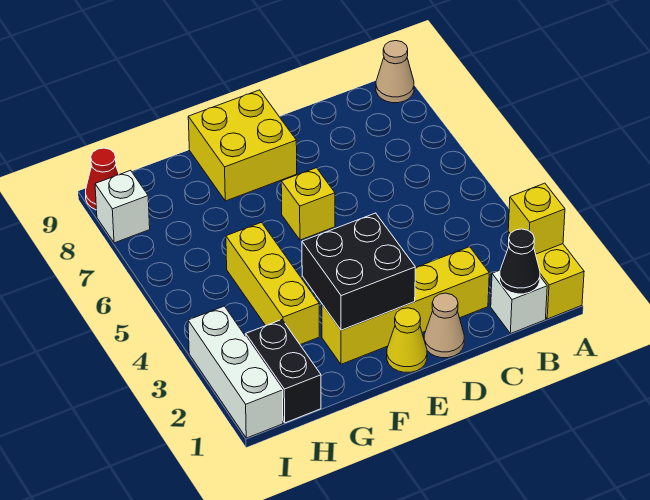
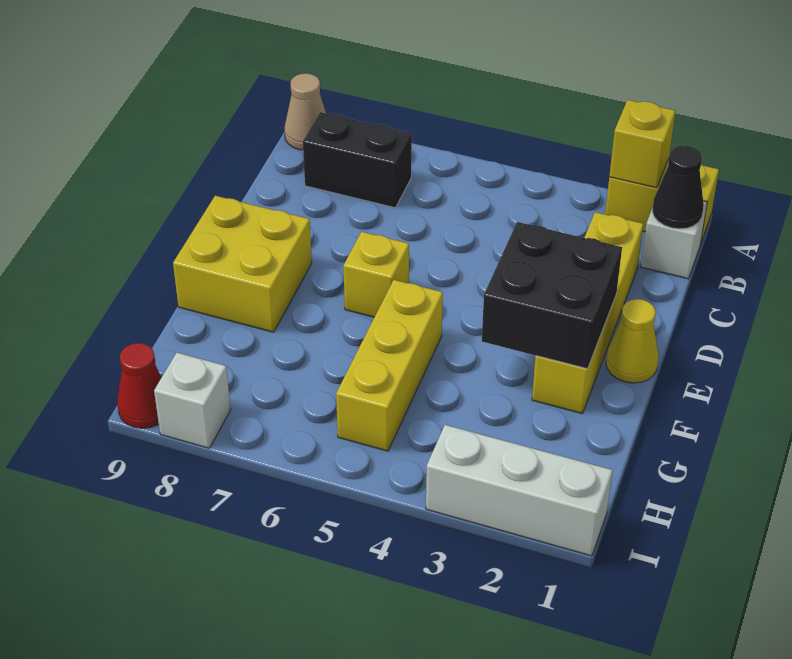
tan 1x1 cone [424,293,464,358] -> none
yellow 1x3 brick [226,222,319,345] -> yellow 1x3 brick turned to [336,280,443,451]
black 1x2 brick [246,320,321,423] -> black 1x2 brick moved to [303,112,412,208]

